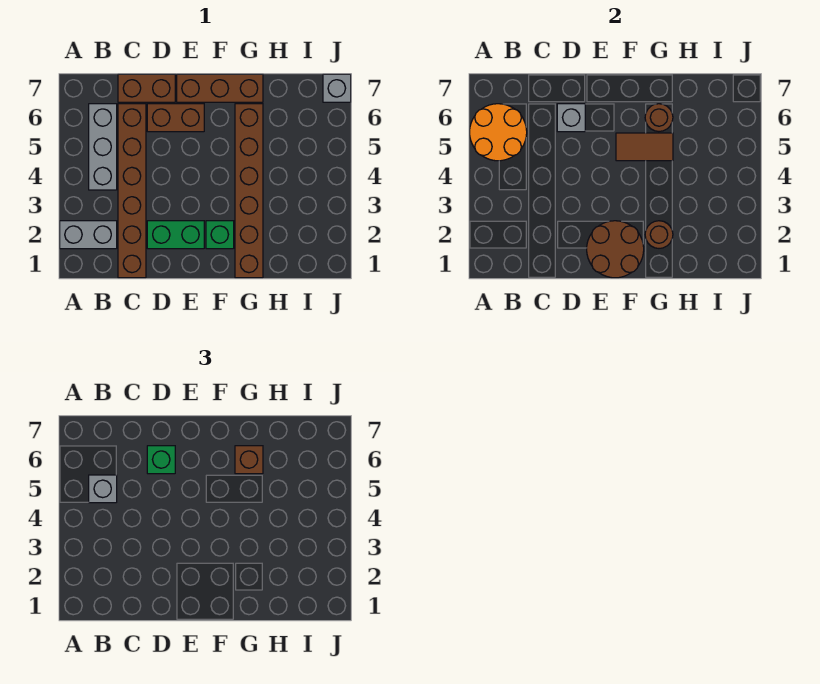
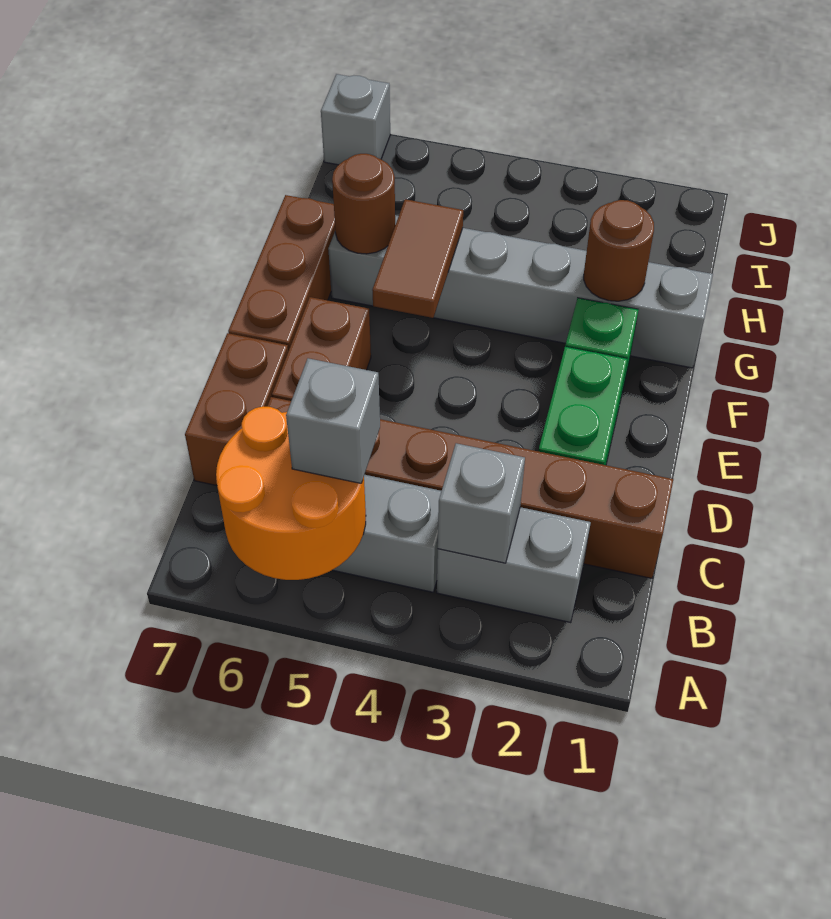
grey 1x2 brick [60,221,117,249] -> grey 1x2 brick turned to [437,507,591,623]
grey 1x1 brick [557,104,585,132] -> grey 1x1 brick moved to [438,443,525,563]
green 1x1 brick [147,446,175,474] -> none
brown 2x2 round brick [587,221,644,278] -> none
brown 1x6 brick [235,104,263,278] -> grey 1x6 brick [328,215,713,368]
brown 1x1 brick [235,446,263,474] -> none

